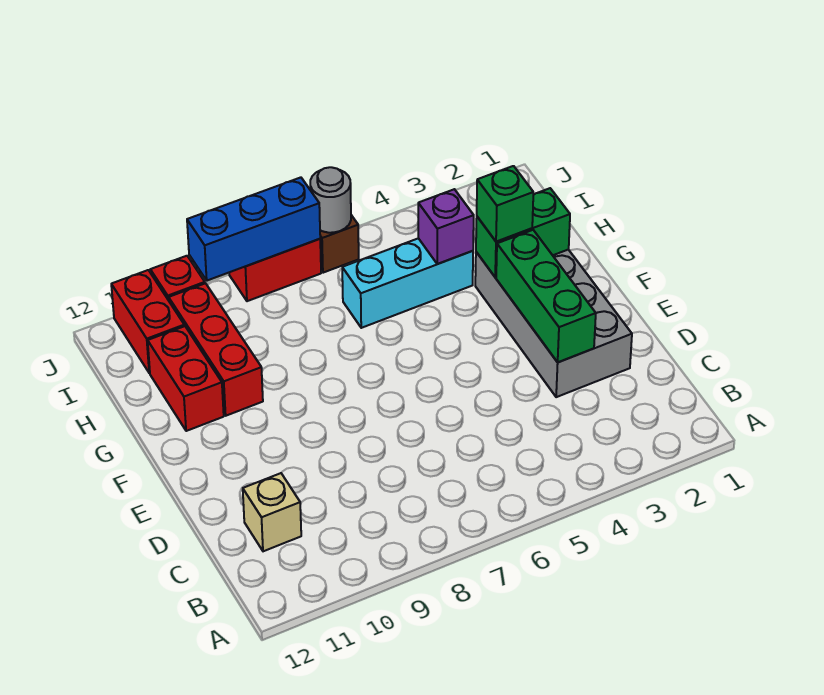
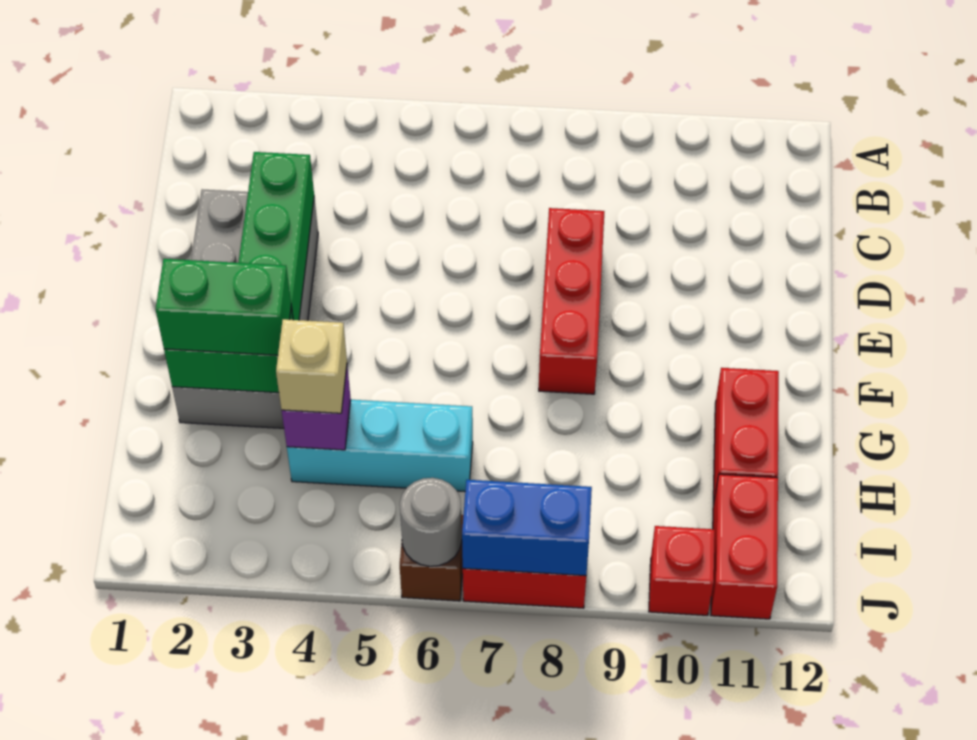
tan 1x1 brick [243,473,301,551] -> tan 1x1 brick moved to [276,319,347,413]
green 1x1 brick [477,166,533,242] -> green 1x2 brick [156,259,291,355]
red 1x3 brick [169,283,263,416] -> red 1x3 brick moved to [539,208,604,394]
blue 1x3 brick [187,177,320,281] -> blue 1x2 brick [462,480,592,576]

